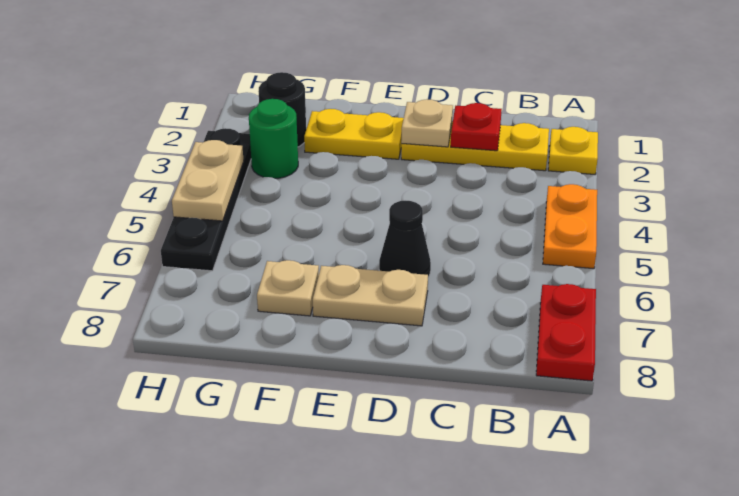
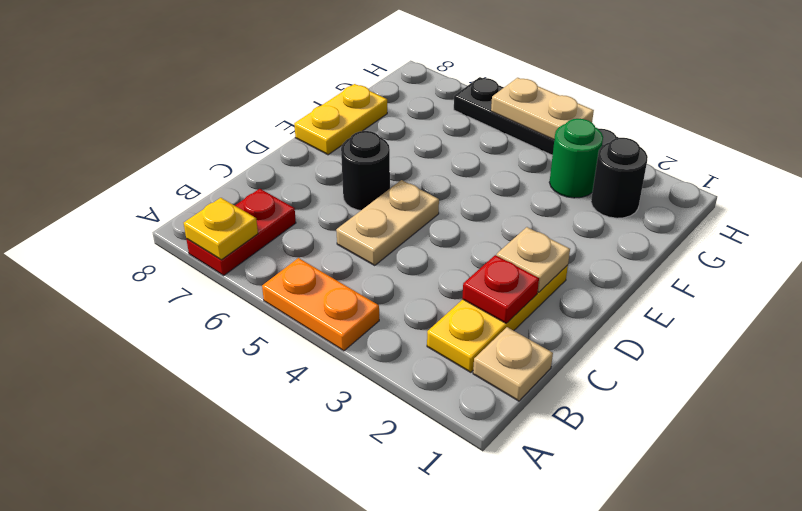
yellow 1x1 plate [548,127,598,174] -> yellow 1x1 plate moved to [184,198,258,260]
red 1x2 plate [536,284,596,381] -> red 1x2 plate turned to [186,189,296,275]
black 1x1 cone [379,201,431,278] -> black 1x1 round brick [341,131,390,210]
tan 1x2 plate [313,265,428,326] -> tan 1x2 plate moved to [336,180,439,265]
yellow 1x2 plate [304,109,404,159] -> yellow 1x2 plate moved to [294,84,387,155]
tan 1x1 plate [257,260,319,316] -> tan 1x1 plate moved to [473,327,553,401]

